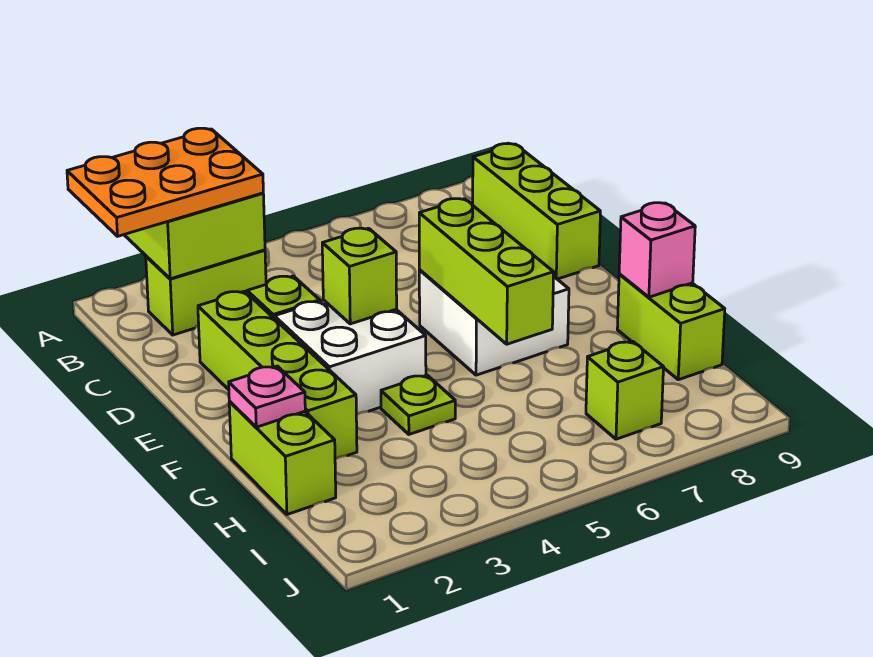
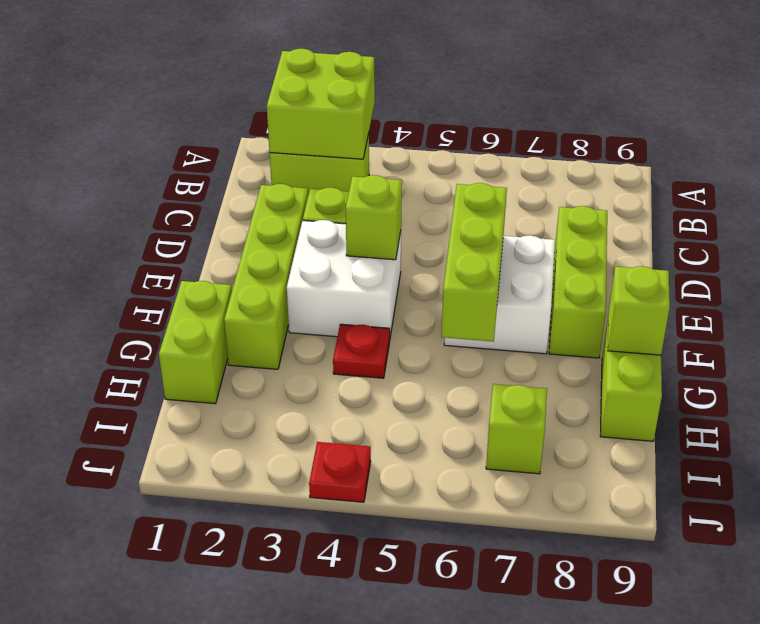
orange 2x3 plate [67,128,263,236] -> none
lime 1x3 brick [473,144,600,279] -> lime 1x3 brick moved to [549,206,607,358]
pink 1x1 plate [229,366,305,427] -> none
lime 1x1 plate [381,375,455,434] -> red 1x1 plate [333,324,390,378]
pink 1x1 brick [619,203,695,297] -> lime 1x1 brick [608,266,670,355]
none -> red 1x1 plate [309,442,371,502]

